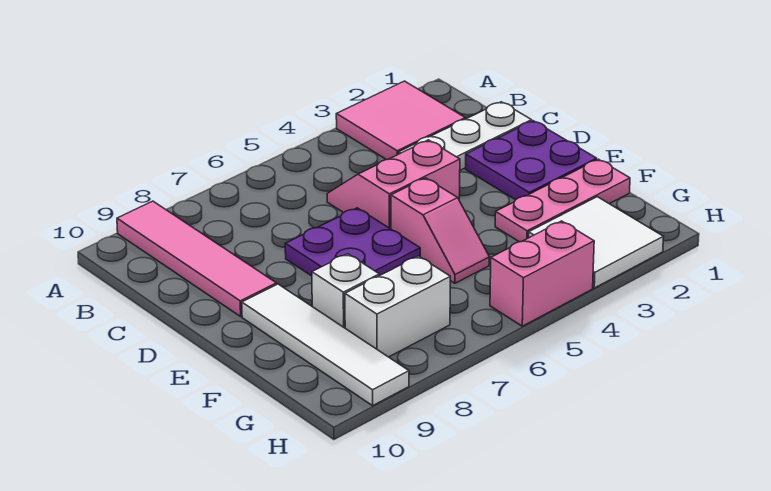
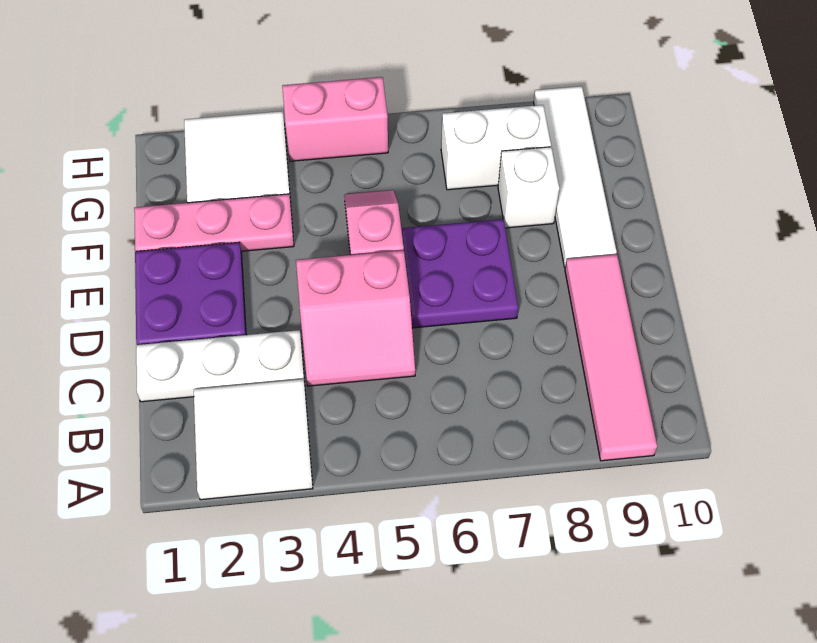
pink 2x2 tile [336,81,465,160] -> white 2x2 tile [194,379,313,500]

